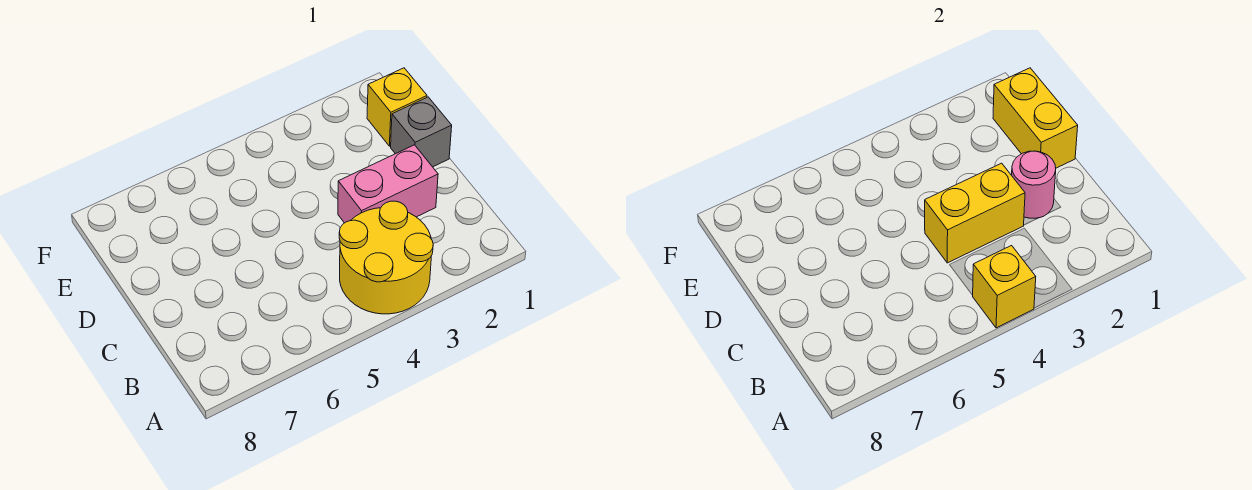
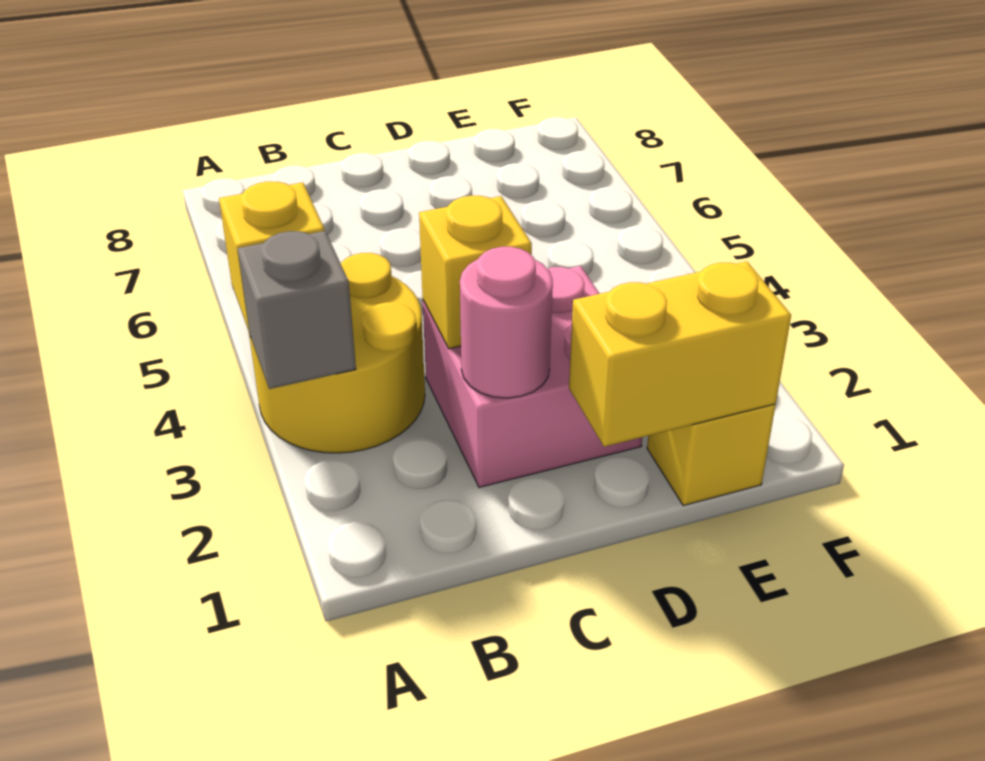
pink 1x2 brick [338,145,438,223] -> pink 2x2 brick [423,266,642,487]
yellow 1x2 brick [925,163,1025,263] -> yellow 1x1 brick [419,196,532,349]
grey 1x1 brick [391,97,452,167] -> grey 1x1 brick moved to [238,231,356,389]

